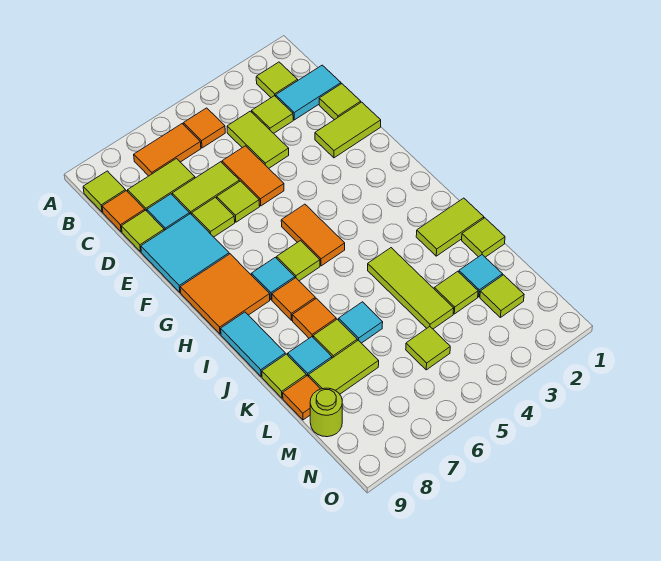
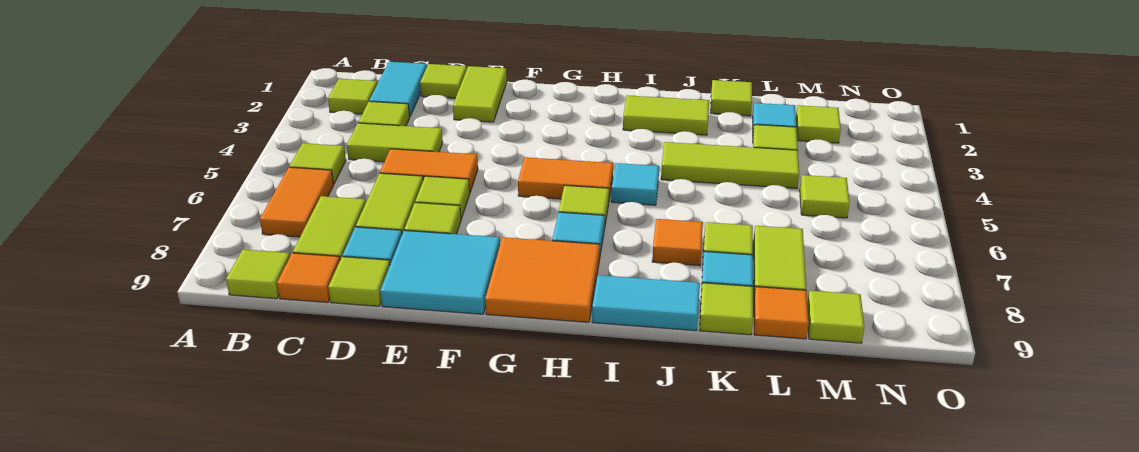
orange 1x1 tile [183,108,225,148] -> lime 1x1 tile [290,143,346,184]
orange 1x1 tile [272,278,315,320] -> none
lime 1x2 tile [416,198,484,256] -> lime 1x2 tile turned to [623,95,709,135]
cyan 1x1 tile [339,302,383,343] -> cyan 1x1 tile moved to [611,163,659,205]
lime 1x1 round brick [310,388,342,437] -> lime 1x1 tile [807,291,865,343]

